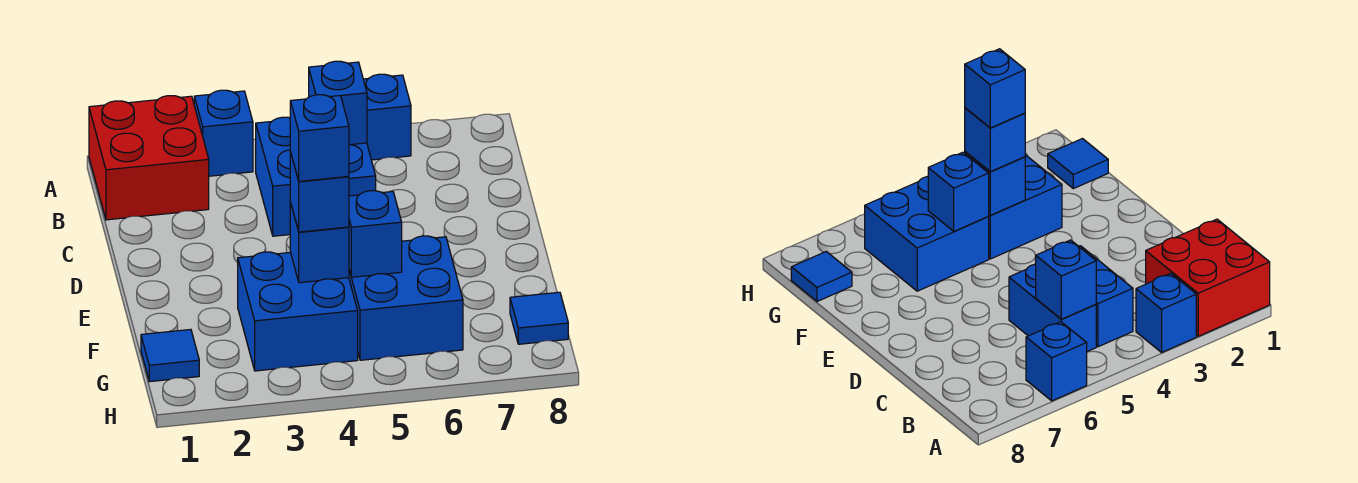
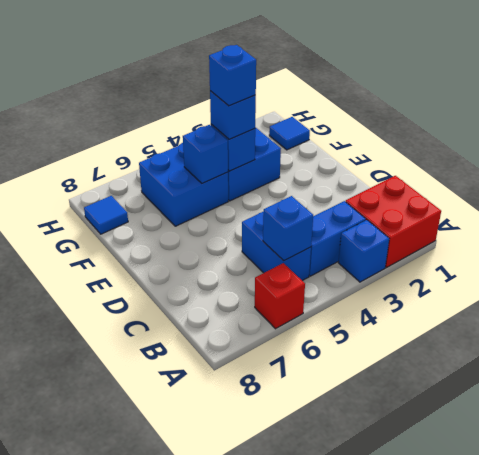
blue 1x1 brick [363,74,411,160] -> red 1x1 brick [255,263,305,329]
blue 1x2 brick [256,117,291,236] -> blue 1x2 brick turned to [309,201,366,276]

